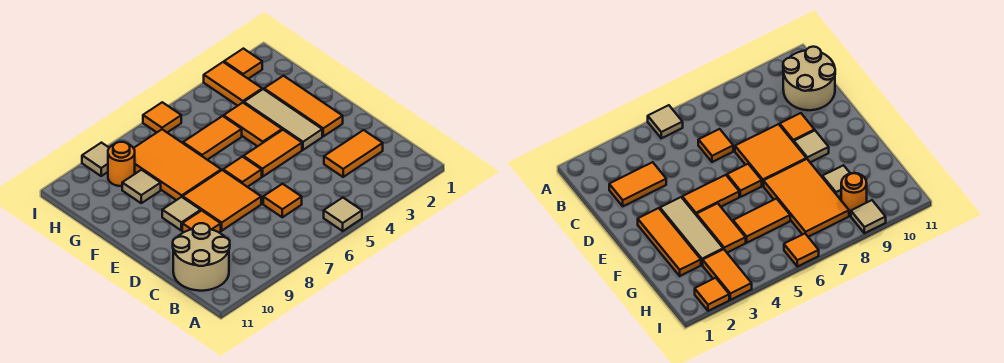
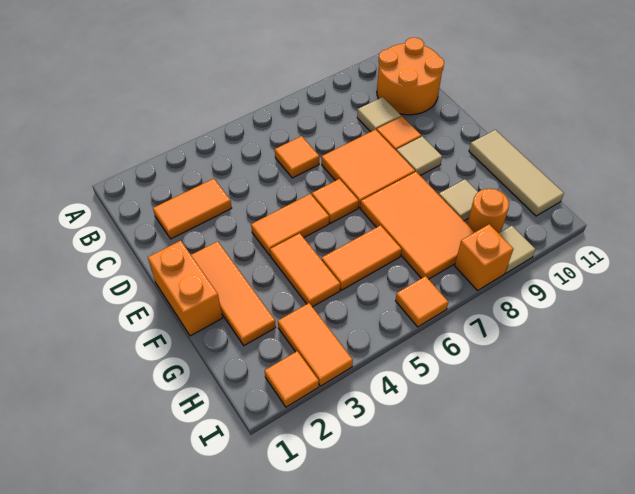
tan 1x1 tile [324,198,362,231] -> tan 1x1 tile moved to [357,97,401,132]
tan 2x2 round brick [173,223,230,291] -> orange 2x2 round brick [377,37,444,115]
none -> orange 1x2 brick [148,241,222,336]
tan 1x3 tile [244,89,322,150] -> tan 1x3 tile moved to [469,130,564,216]
none -> orange 1x1 brick [455,224,513,291]

